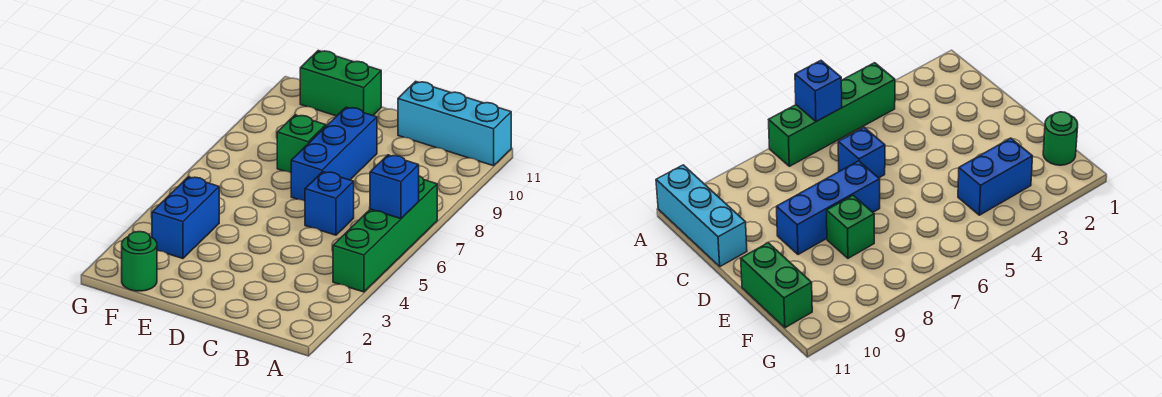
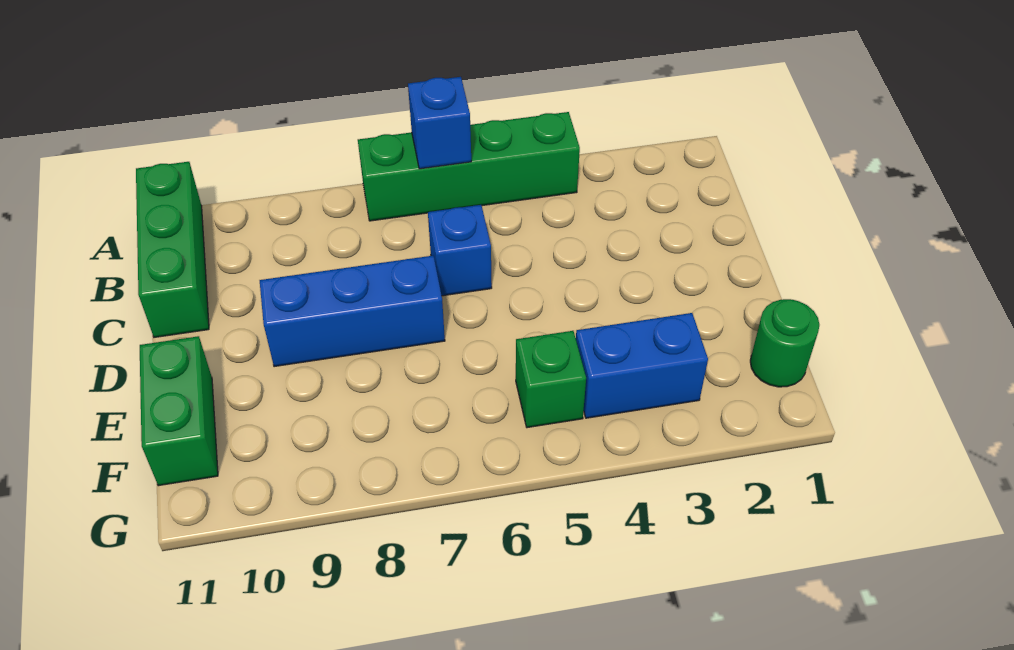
cyan 1x3 brick [398,81,511,166] -> green 1x3 brick [136,162,209,337]
green 1x1 brick [277,115,326,173] -> green 1x1 brick moved to [516,331,586,428]

